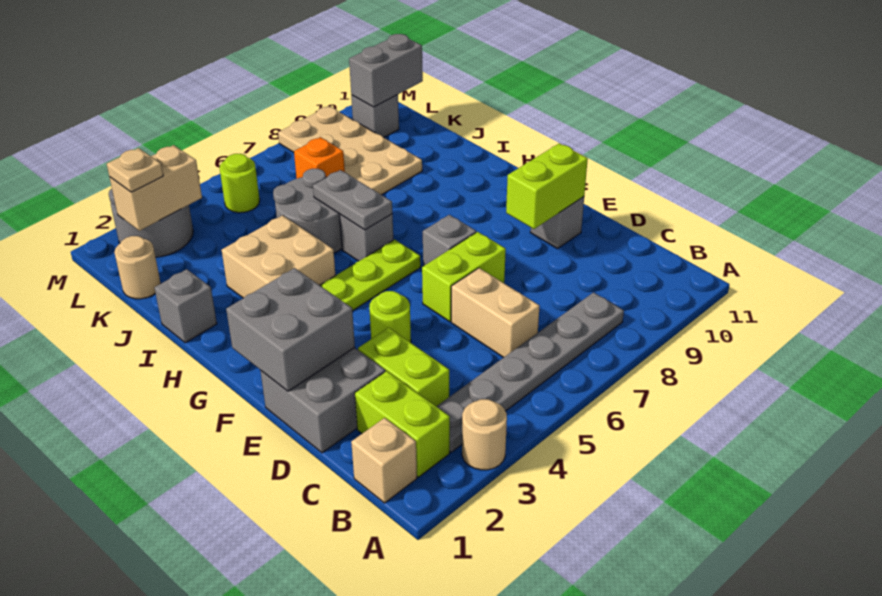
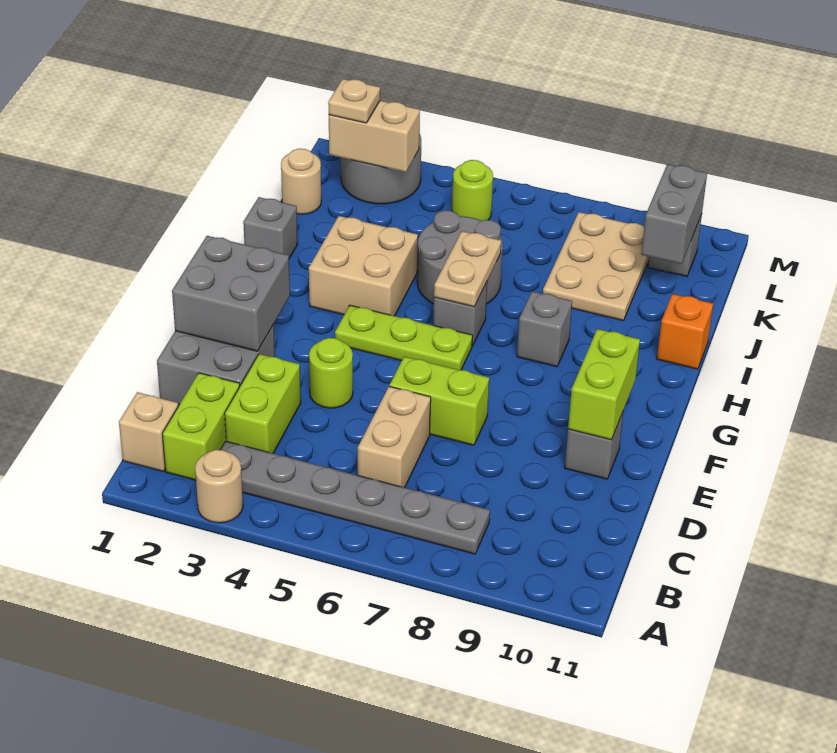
lime 1x2 brick [506,143,588,229] -> lime 1x2 brick turned to [568,329,640,440]
grey 1x1 brick [423,215,476,266] -> grey 1x1 brick moved to [517,291,572,367]
grey 1x2 plate [313,170,392,230] -> tan 1x2 plate [434,231,501,307]
tan 2x4 plate [278,106,422,195] -> tan 2x3 plate [543,212,649,321]
orange 1x1 brick [294,137,345,178] -> orange 1x1 brick moved to [657,294,713,369]
grey 1x2 brick [349,34,423,107] -> grey 1x2 brick turned to [641,164,707,264]

